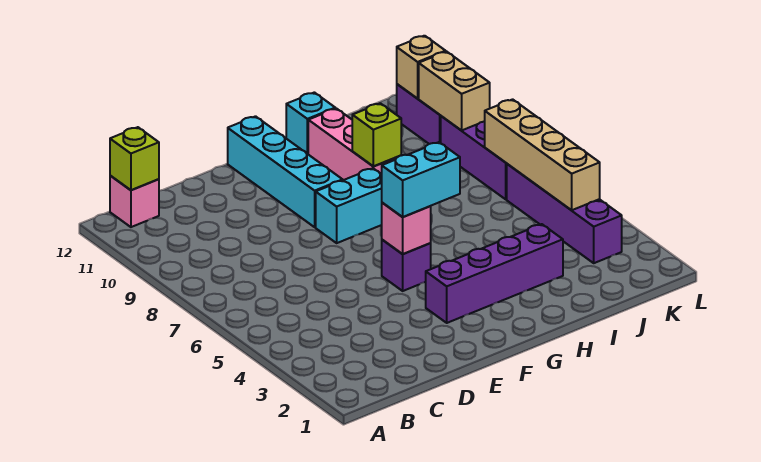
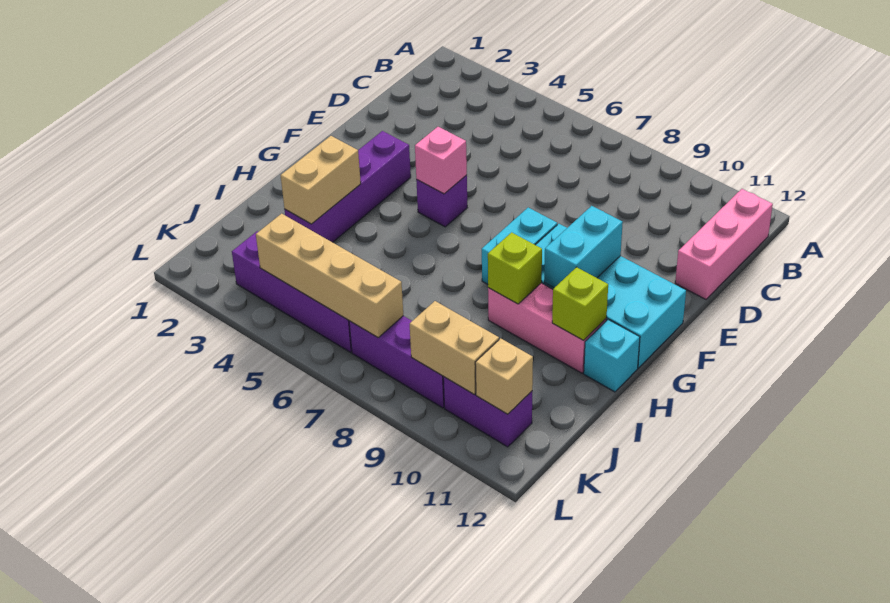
pink 1x1 brick [110,176,159,227] -> pink 1x3 brick [675,189,773,299]
lime 1x1 brick [110,127,159,190] -> lime 1x1 brick moved to [552,267,608,340]
cyan 1x2 brick [382,142,460,217] -> cyan 1x2 brick moved to [544,206,623,288]
cyan 1x4 brick [228,116,343,227] -> cyan 2x4 brick [536,224,686,368]
none -> tan 1x2 brick [281,136,361,224]

